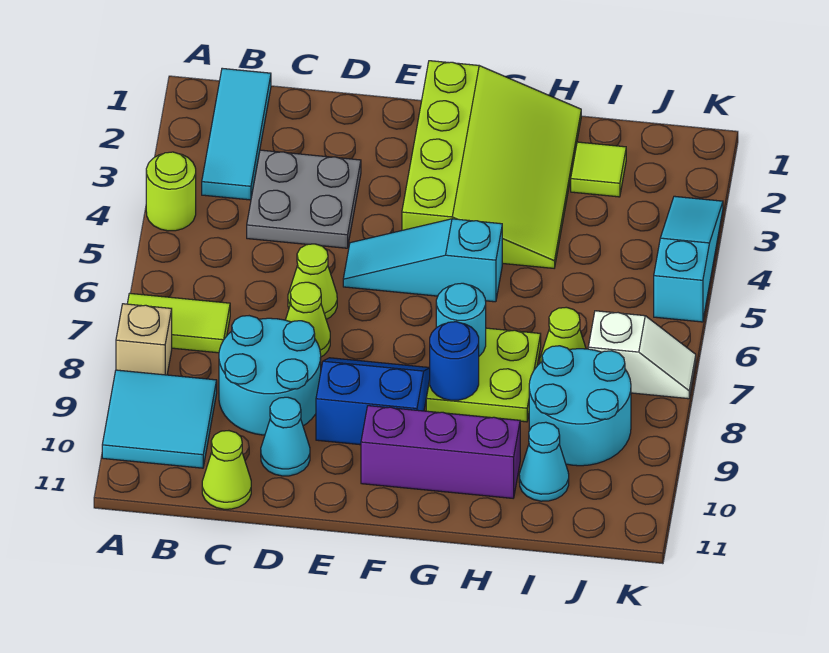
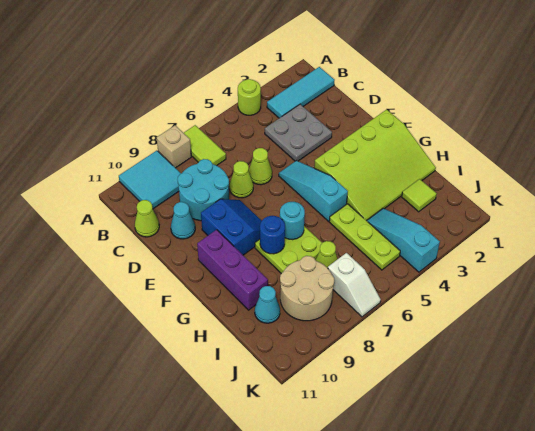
none -> lime 1x3 plate [329,204,400,270]
cyan 2x2 round brick [529,346,631,466] -> tan 2x2 round brick [280,256,334,321]
cyan 1x3 slope [654,196,723,322] -> cyan 1x3 slope turned to [367,208,440,272]

